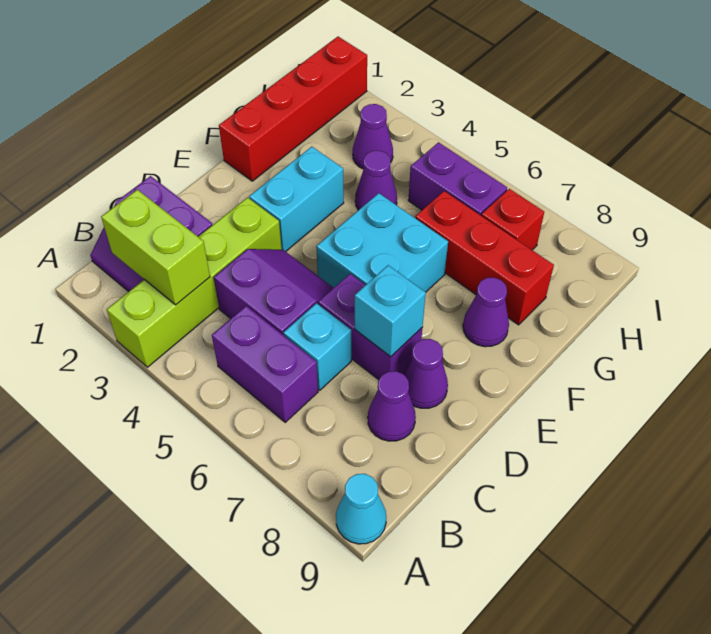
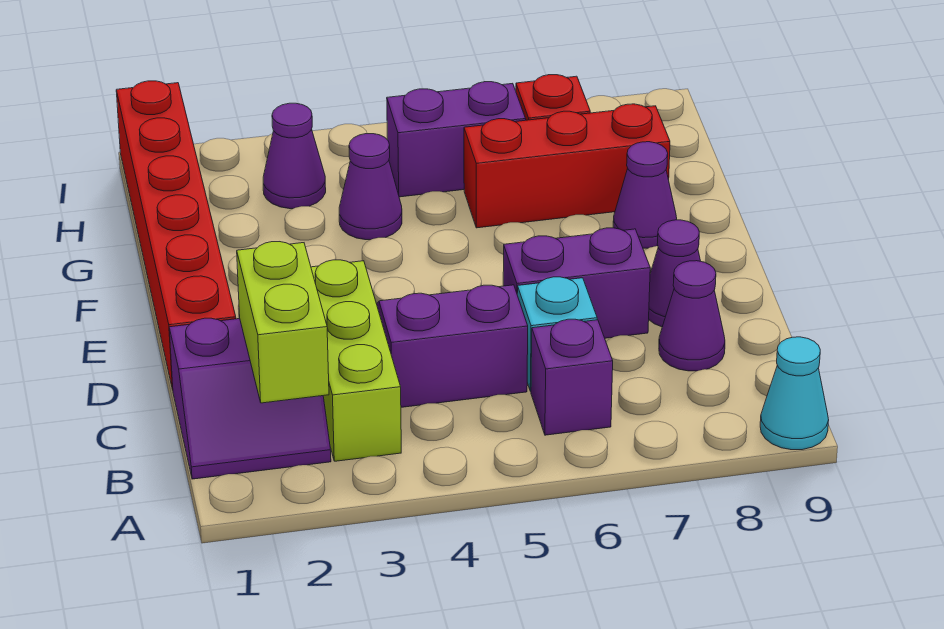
lime 1x4 brick [107,198,282,367] -> lime 1x3 brick [311,260,401,461]
lime 1x2 brick [101,190,210,305] -> lime 1x2 brick turned to [237,242,329,403]
purple 1x2 brick [212,306,318,422] -> purple 1x1 brick [531,319,613,435]
cyan 1x1 brick [355,265,426,357] -> none
cyan 1x2 brick [249,147,344,252] -> none
cyan 2x2 brick [316,193,448,292] -> none
red 1x4 brick [219,37,367,181] -> red 1x6 brick [116,81,236,390]

